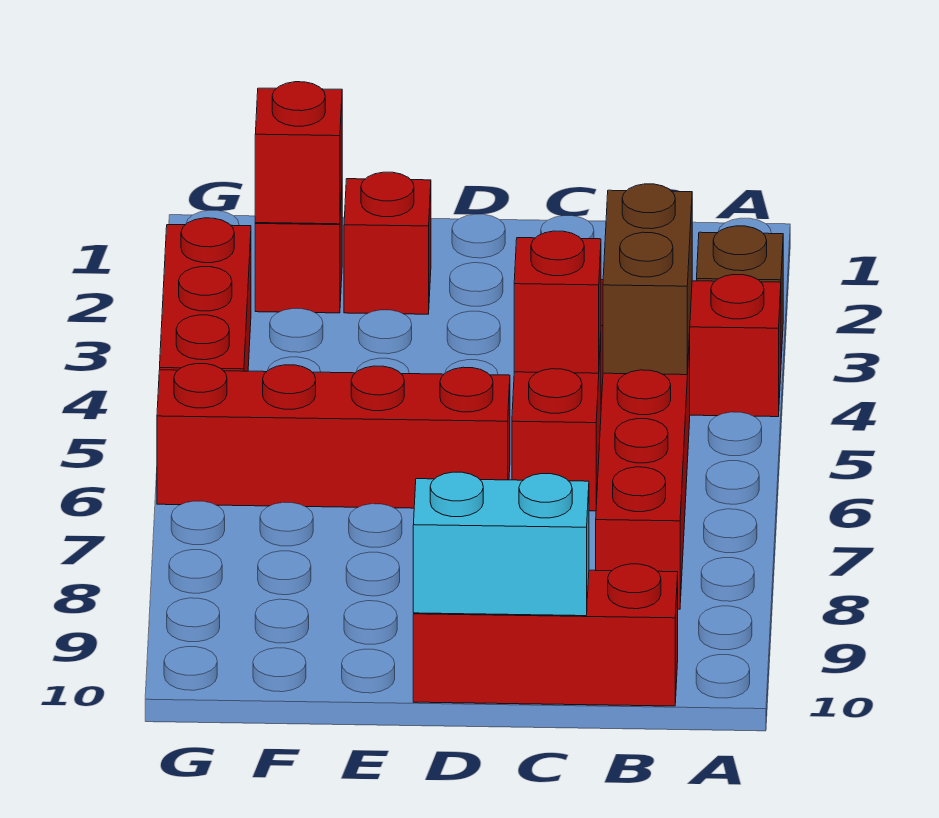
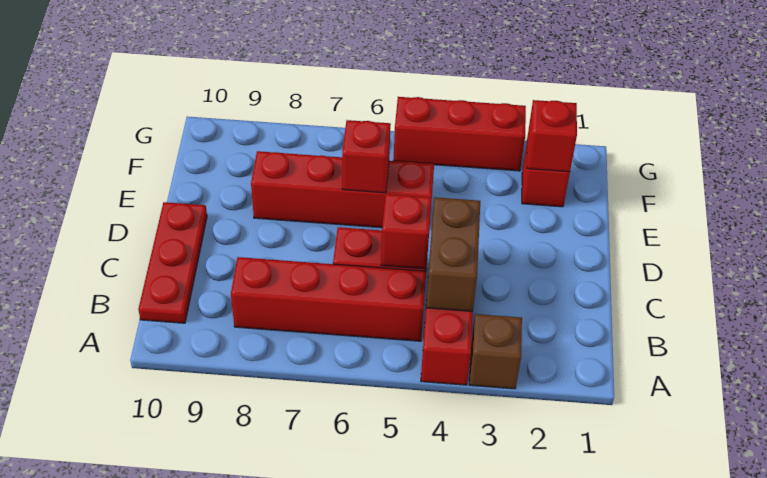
brown 1x2 brick [603,184,692,375] -> brown 1x2 brick turned to [426,197,480,311]
red 1x3 brick [413,564,678,706] -> red 1x3 plate [138,202,207,323]
cyan 1x2 brick [413,472,589,616] -> none
red 1x4 brick [157,364,510,508] -> red 1x4 brick turned to [251,151,434,228]
red 1x1 brick [344,172,431,314] -> red 1x1 brick moved to [342,120,391,193]

